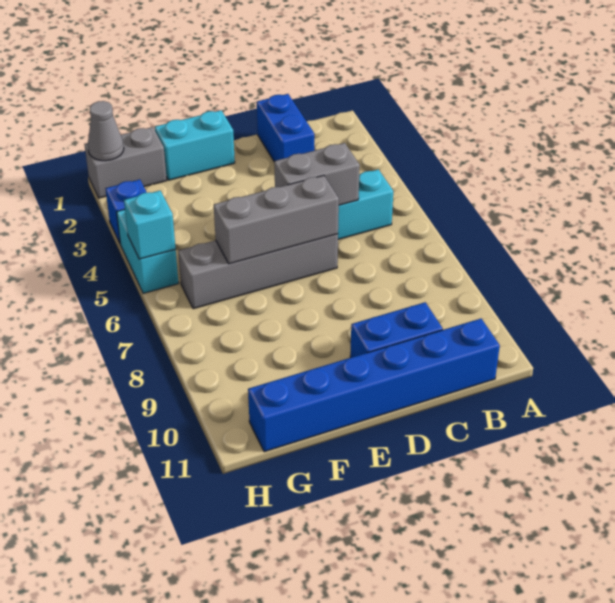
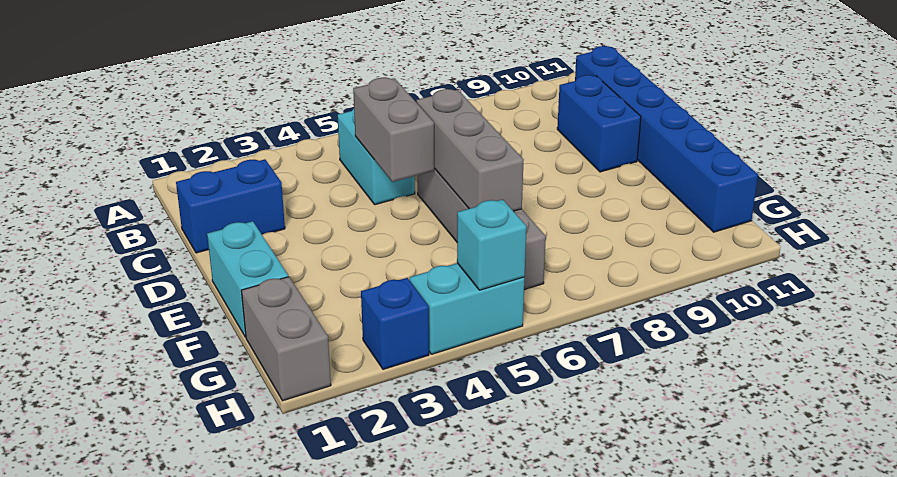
grey 1x1 cone [88,101,124,161] -> none

